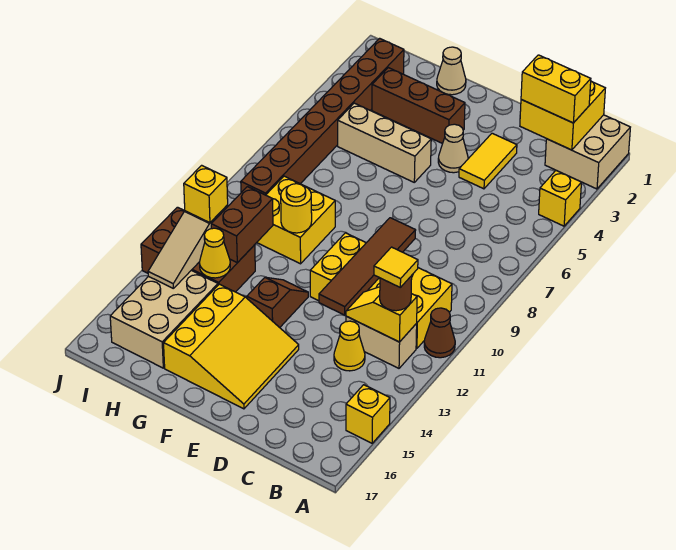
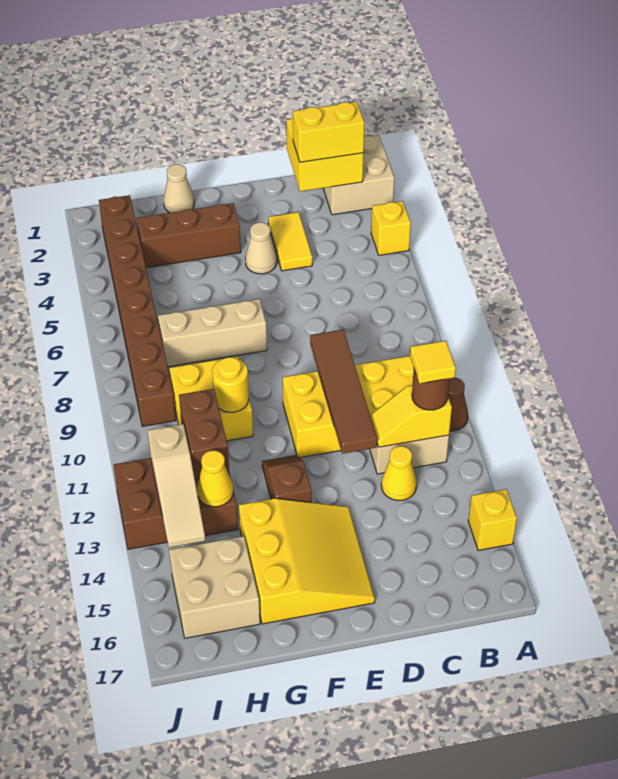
tan 1x3 brick [338,103,431,182] -> tan 1x3 brick moved to [158,299,267,367]
tan 2x3 brick [110,270,218,368] -> tan 2x2 brick [169,536,260,638]
yellow 1x1 brick [184,165,228,223] -> none

